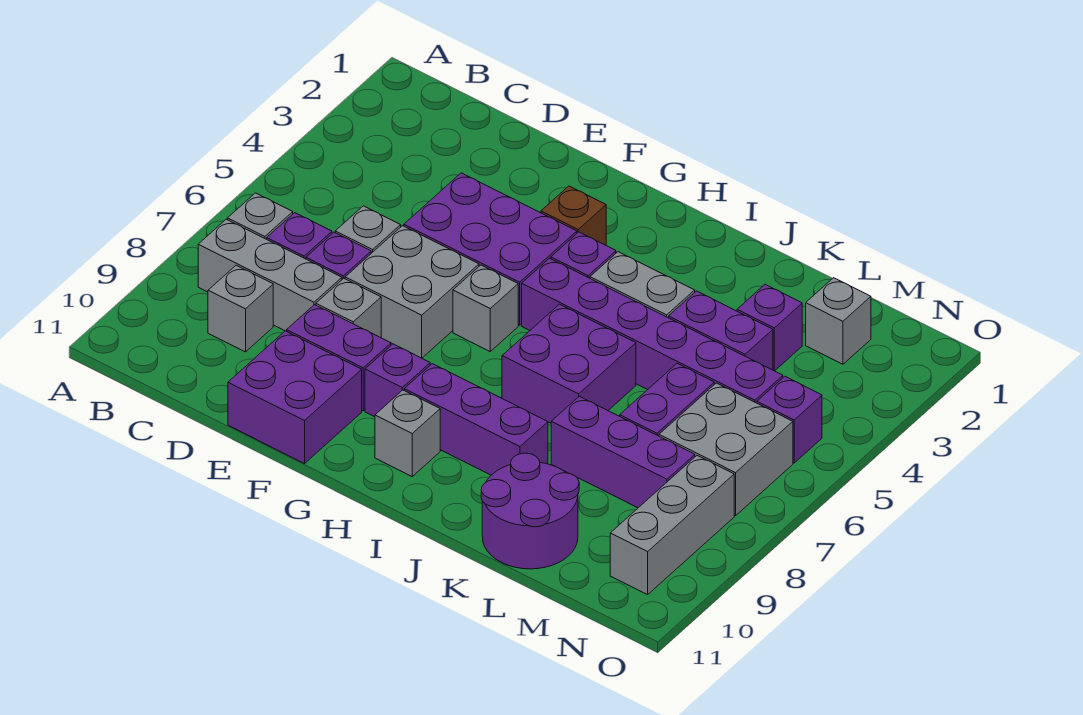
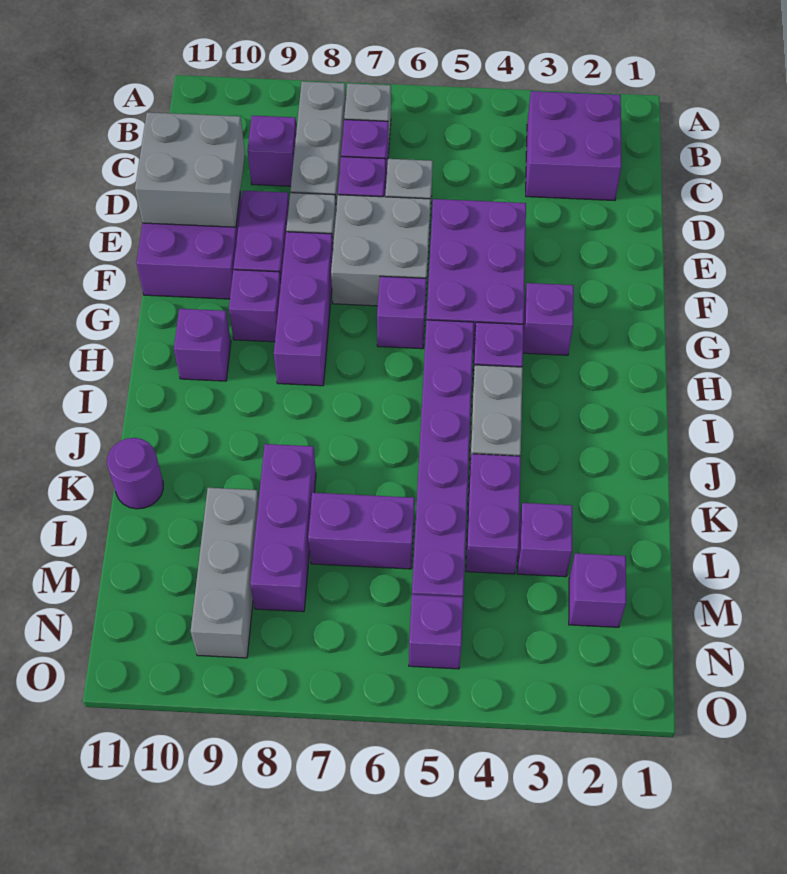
grey 1x1 brick [208,265,273,352] -> purple 1x1 brick [248,116,297,186]
brown 1x1 brick [541,186,606,245] -> purple 1x1 brick [523,283,574,355]
grey 1x1 brick [453,265,518,351] -> purple 1x1 brick [377,276,426,349]
purple 1x3 brick [404,364,548,475] -> purple 1x3 brick moved to [274,232,333,386]
grey 1x1 brick [375,390,440,476] -> purple 1x1 brick [174,309,231,381]
purple 2x2 brick [502,304,636,423] -> purple 2x2 brick moved to [526,91,621,200]
purple 2x2 round brick [481,453,579,569] -> purple 1x1 round brick [107,438,163,509]
grey 1x1 brick [806,278,871,364] -> purple 1x1 brick [569,553,626,627]
grey 2x2 brick [659,383,793,516] -> grey 2x2 brick moved to [135,112,245,227]
grey 1x3 brick [610,456,734,595] -> grey 1x3 brick turned to [191,488,259,658]

